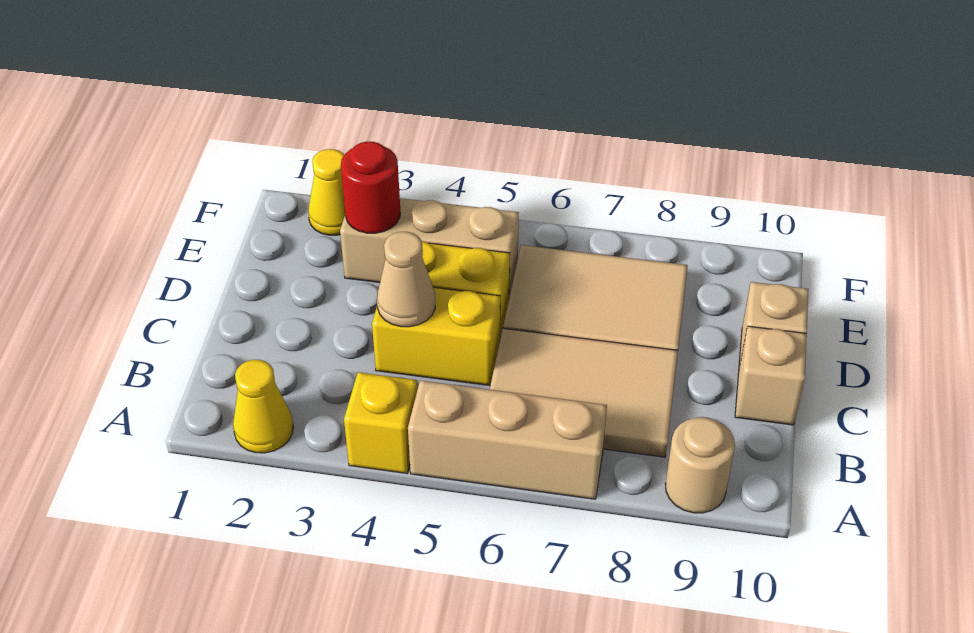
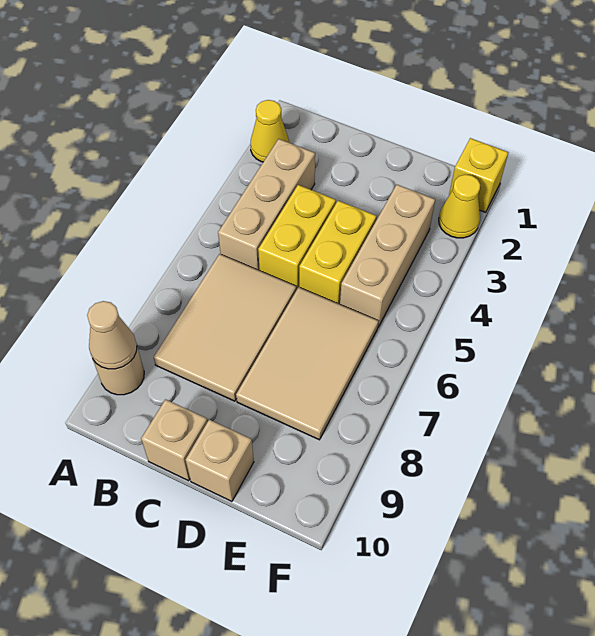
yellow 1x1 brick [344,372,417,473] -> yellow 1x1 brick moved to [449,138,508,212]
tan 1x3 brick [408,381,607,499] -> tan 1x3 brick moved to [218,139,315,271]
tan 1x1 cone [377,232,435,327] -> tan 1x1 cone moved to [87,301,137,369]
red 1x1 round brick [341,142,400,233] -> none

